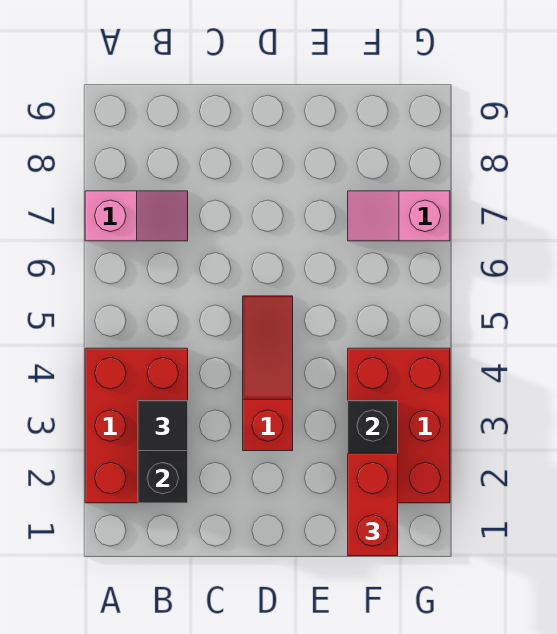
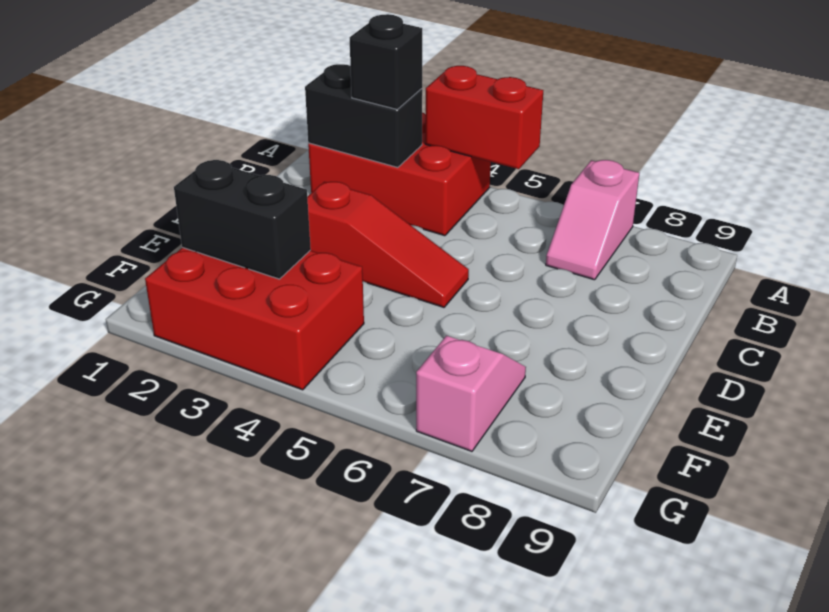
black 1x1 tile [138,401,188,451] -> black 1x1 brick [350,14,422,109]
red 1x2 brick [348,453,398,556] -> red 1x2 brick moved to [425,66,544,169]

